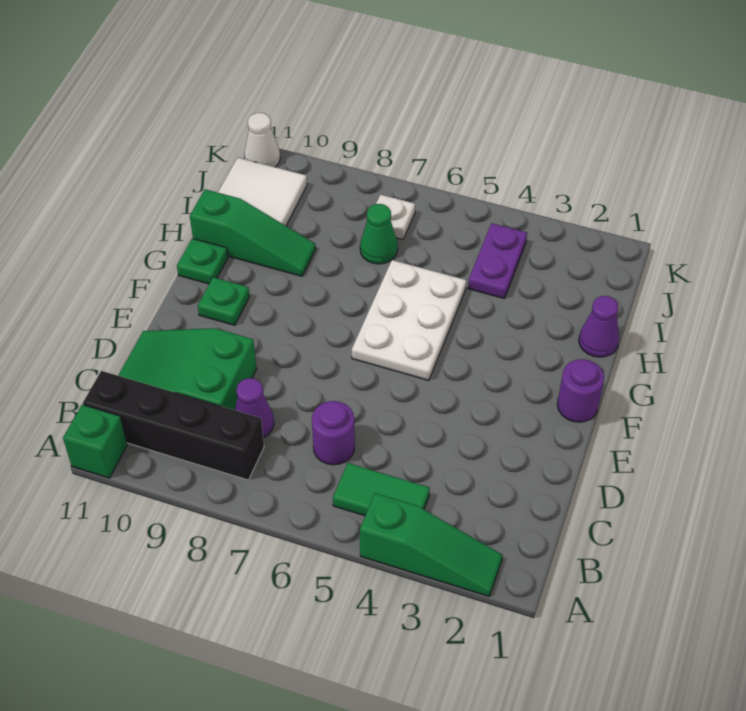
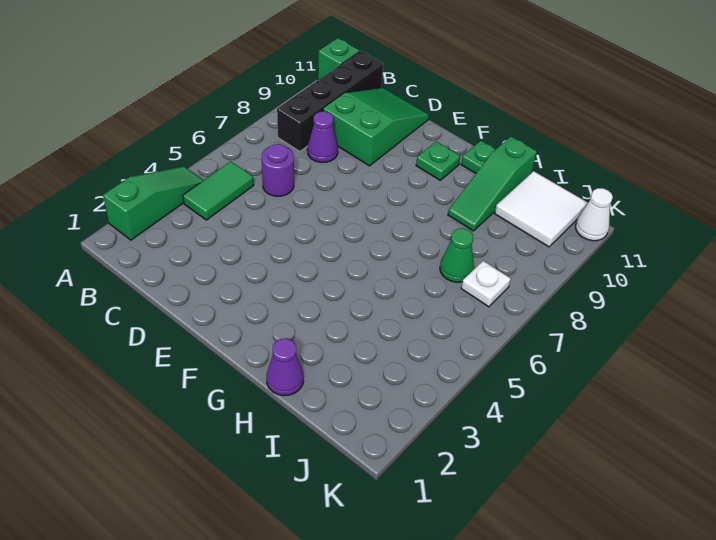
green 1x3 slope [360,493,503,596] -> green 1x3 slope turned to [103,166,203,240]
purple 1x1 round brick [557,359,604,422] -> none
white 2x3 plate [352,260,466,380] -> none
purple 1x2 plate [468,223,527,299] -> none

